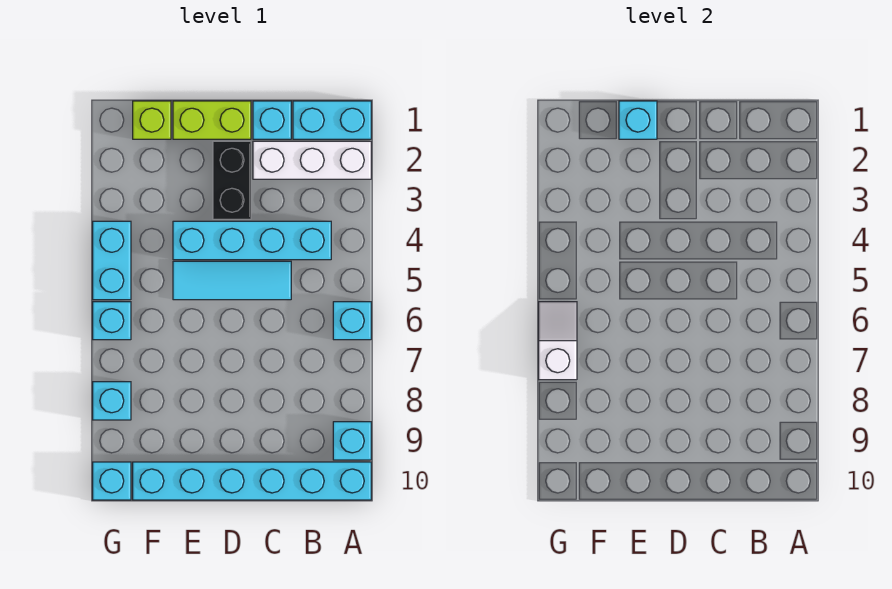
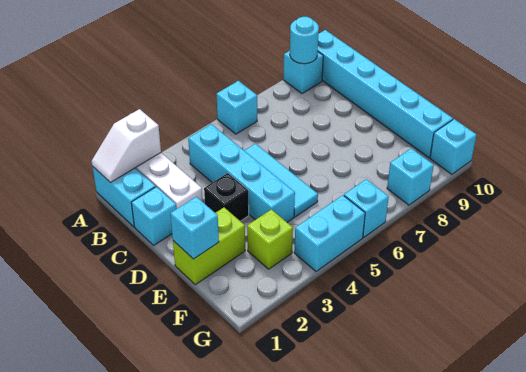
none -> cyan 1x1 round brick [290,17,319,64]
lime 1x2 brick [173,101,251,139] -> lime 1x2 brick turned to [173,208,245,285]
black 1x2 brick [213,141,251,219] -> black 1x1 brick [204,173,249,221]
lime 1x1 brick [133,101,171,139] -> lime 1x1 brick moved to [247,209,293,269]
white 1x2 slope [539,302,577,380] -> white 1x2 slope moved to [92,109,161,182]

